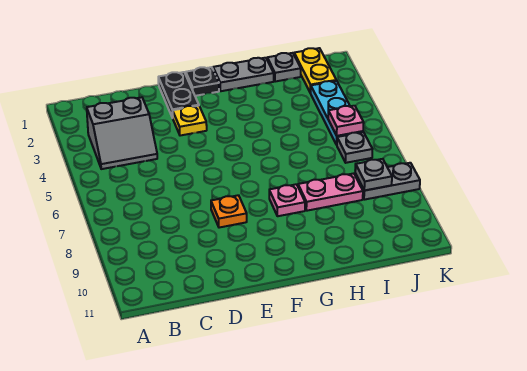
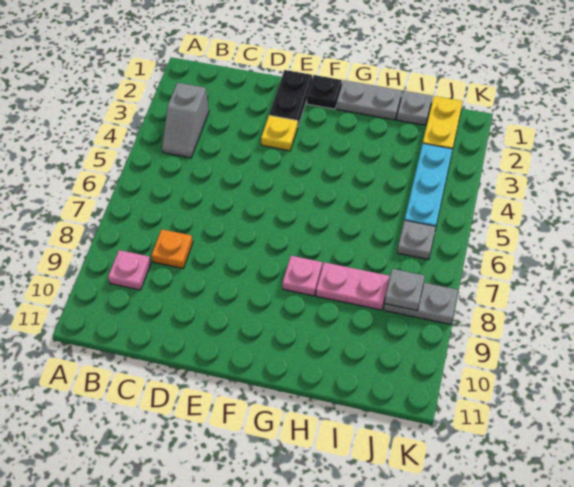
grey 2x2 slope [87,97,157,169] -> grey 1x2 slope [162,83,209,158]
orange 1x1 plate [211,195,247,228] -> orange 1x1 plate moved to [151,229,193,268]
pink 1x1 plate [328,106,364,136] -> pink 1x1 plate moved to [108,250,151,290]

